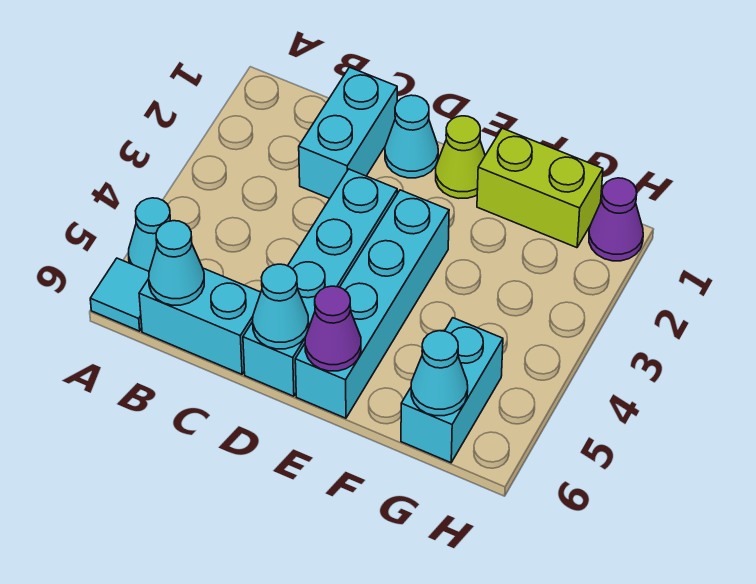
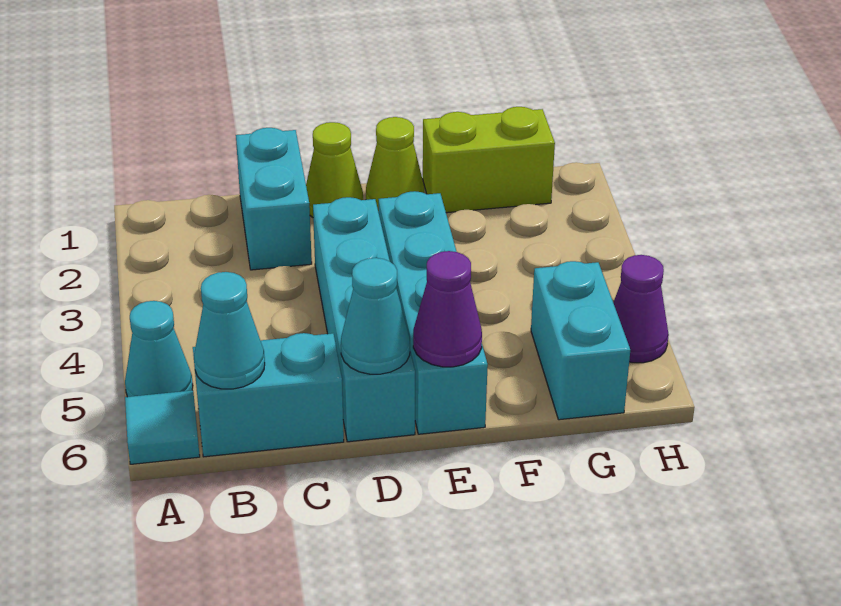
cyan 1x1 cone [385,95,438,178] -> lime 1x1 cone [306,122,363,217]
cyan 1x1 cone [411,331,468,416] -> none
purple 1x1 cone [589,178,643,261] -> purple 1x1 cone moved to [613,255,669,363]

